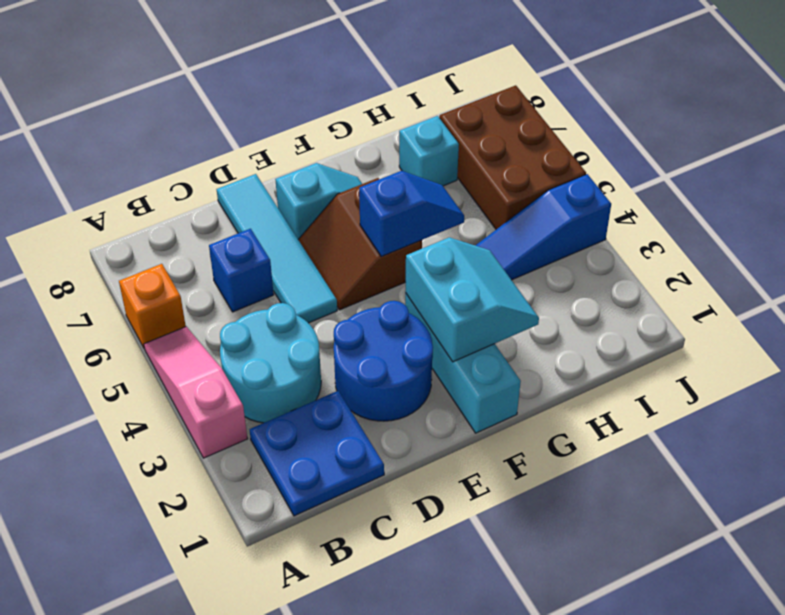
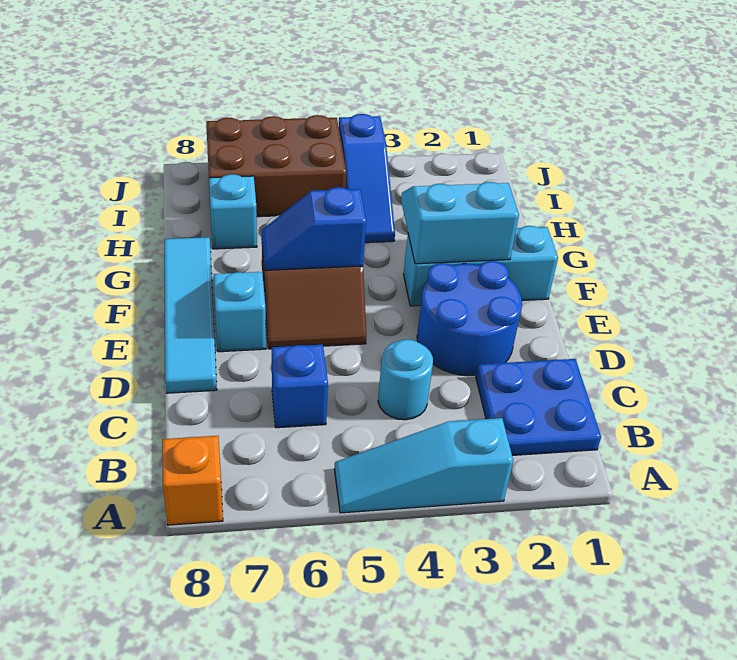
pink 1x3 slope [144,327,247,458] -> cyan 1x3 slope [334,418,513,513]
orange 1x1 brick [119,264,186,347] -> orange 1x1 brick moved to [162,436,223,525]
cyan 2x2 round brick [220,303,321,423] -> cyan 1x1 round brick [378,339,433,420]
cyan 1x4 tile [217,174,337,323] -> cyan 1x4 tile turned to [164,237,217,393]
blue 1x2 slope [359,171,464,256] -> blue 1x2 slope turned to [262,187,366,270]

